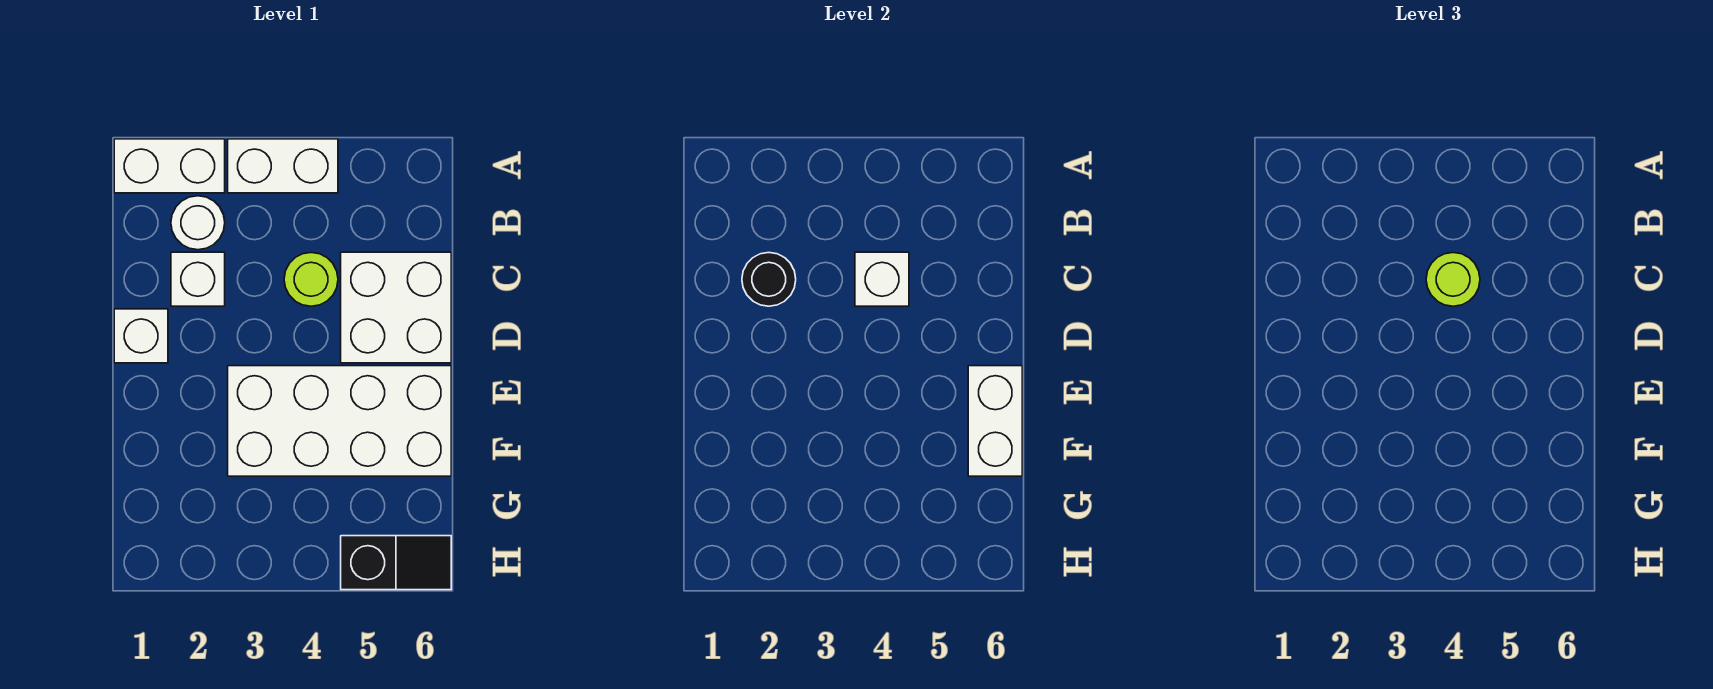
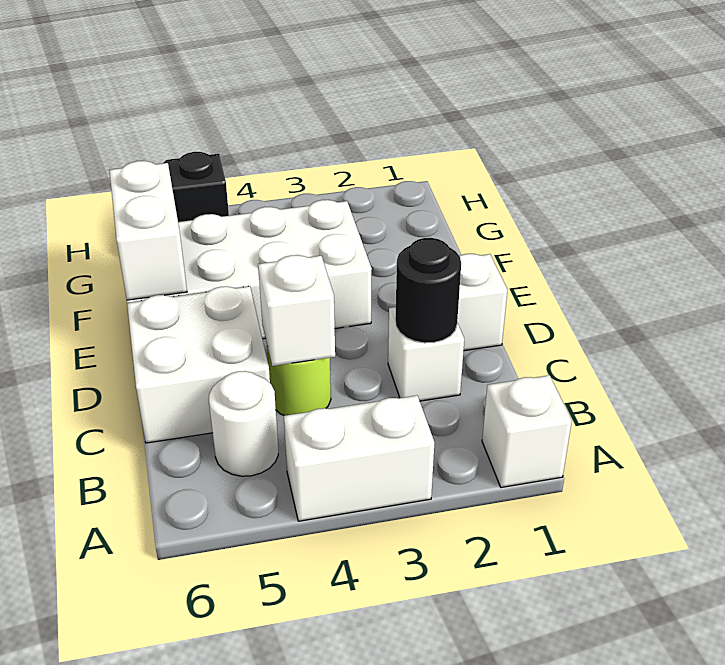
white 1x2 brick [114,139,225,193] -> white 1x1 brick [482,375,572,487]
white 1x1 round brick [171,196,225,250] -> white 1x1 round brick moved to [209,371,278,476]
lime 1x1 round brick [1426,253,1480,306] -> none

